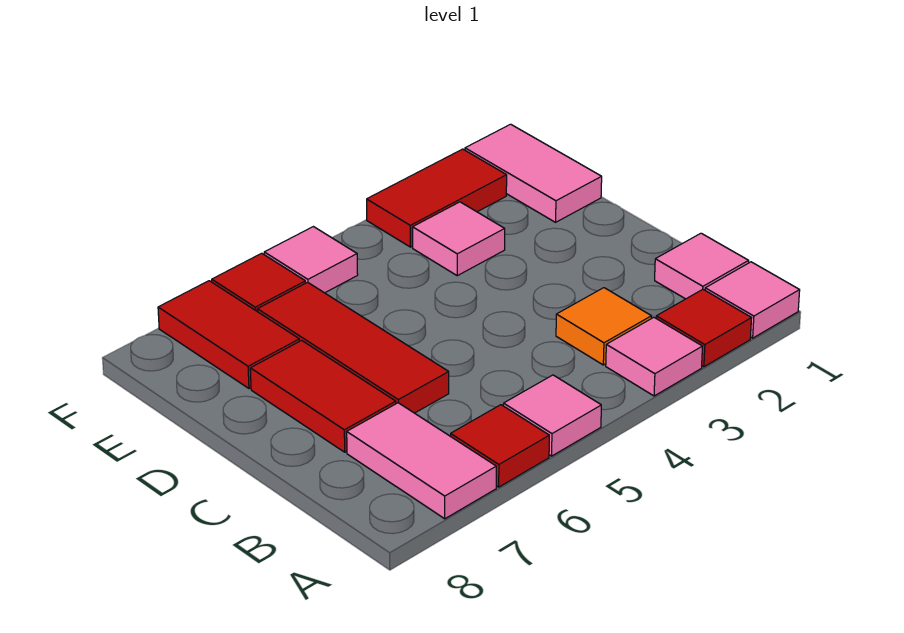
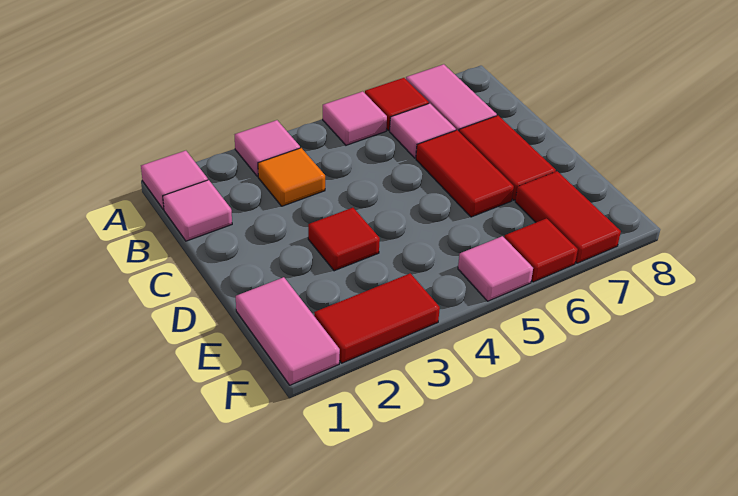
red 1x1 tile [656,289,751,367] -> red 1x1 tile moved to [308,208,380,271]
red 1x3 tile [257,282,449,413] -> red 1x2 tile [416,130,514,217]
pink 1x1 tile [413,202,505,276] -> pink 1x1 tile moved to [390,103,456,158]

